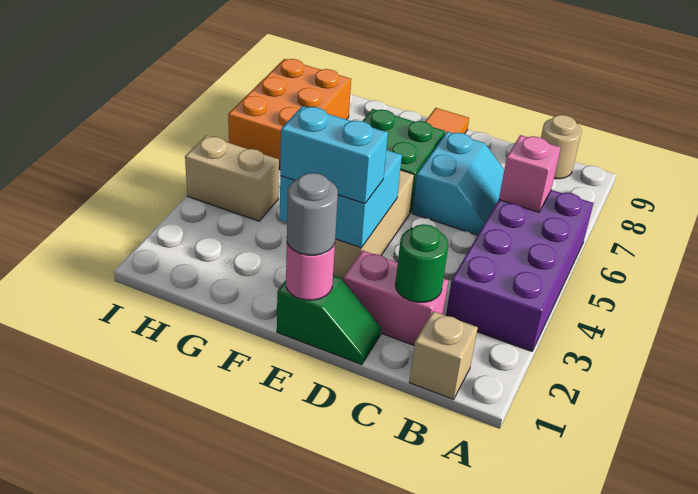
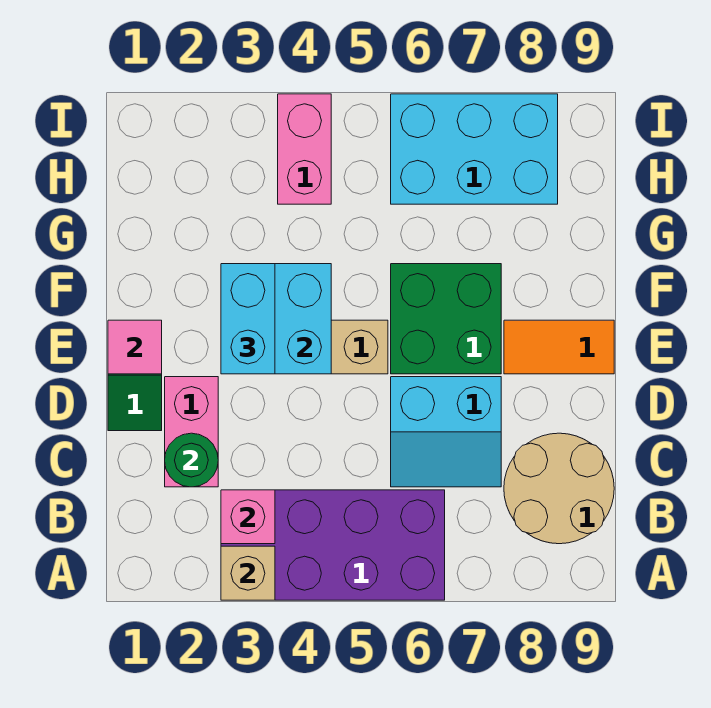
tan 1x1 brick [409,311,478,400] -> tan 1x1 brick moved to [221,546,275,600]
pink 1x1 brick [499,135,561,212] -> pink 1x1 brick moved to [221,490,275,544]
tan 1x1 round brick [541,115,582,179] -> tan 2x2 round brick [504,433,614,544]
pink 1x1 round brick [286,243,335,300] -> pink 1x1 tile [108,320,162,374]
grey 1x1 round brick [287,173,338,255] -> none
tan 1x2 brick [185,135,279,221] -> pink 1x2 brick [278,94,331,204]
orange 2x3 brick [228,59,351,170] -> cyan 2x3 brick [391,94,558,204]

